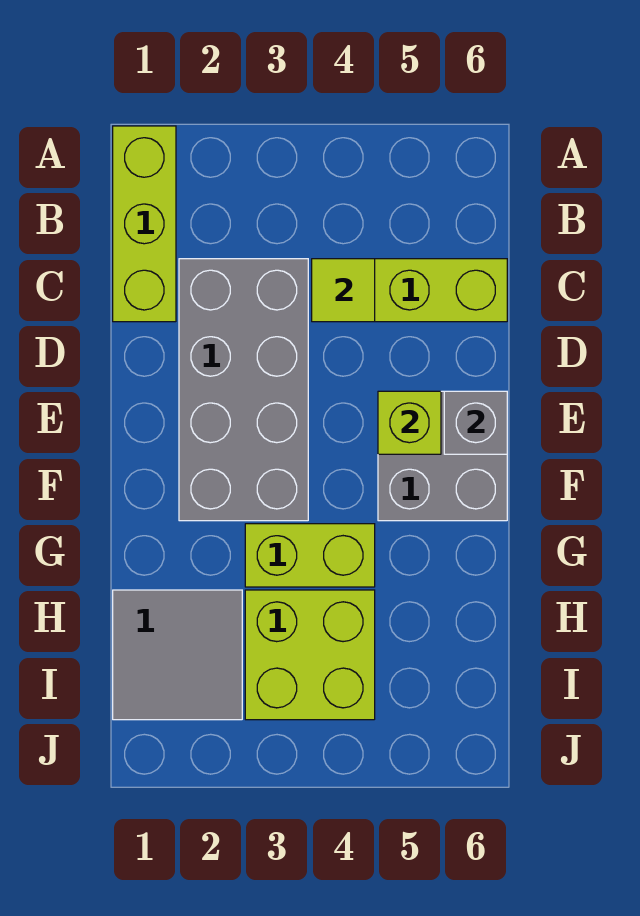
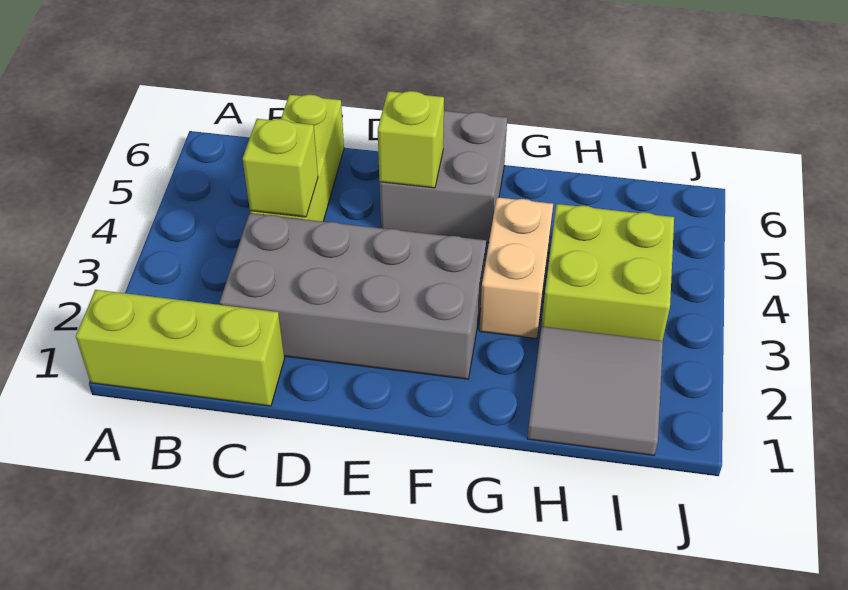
lime 1x1 tile [312,259,375,322] -> lime 1x1 brick [243,119,318,217]
grey 1x1 brick [444,391,507,454] -> none
lime 1x2 brick [245,524,375,587] -> tan 1x2 brick [480,197,553,339]

